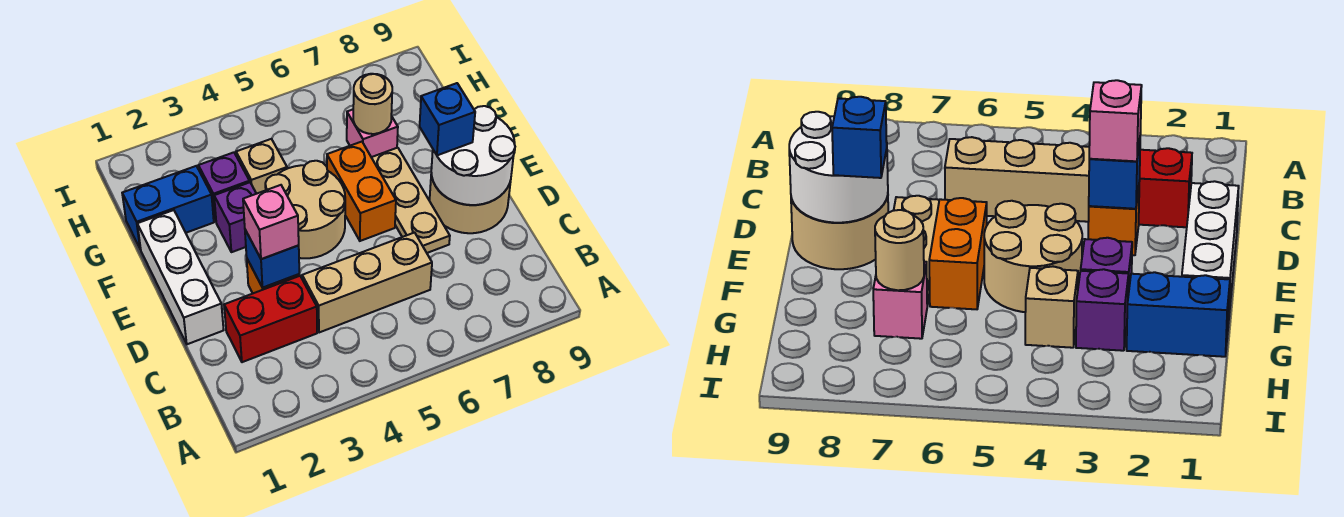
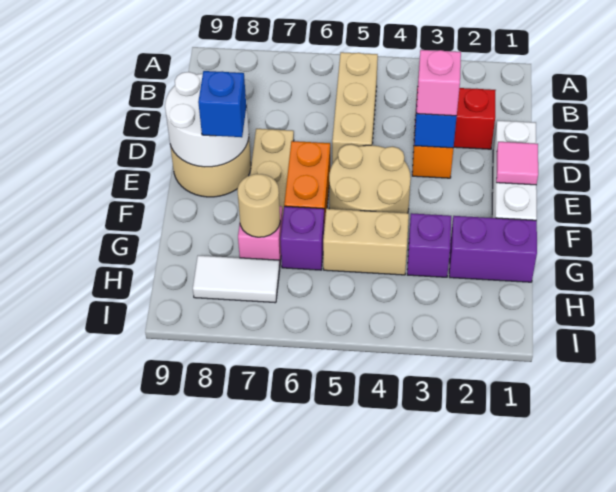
tan 1x3 brick [302,233,432,333] -> tan 1x3 brick turned to [332,52,378,164]
none -> pink 1x1 tile [496,142,538,185]
purple 1x1 brick [214,182,256,252] -> purple 1x1 brick moved to [281,206,324,270]
blue 1x2 brick [122,166,214,249] -> purple 1x2 brick [449,216,537,282]
tan 1x1 brick [236,139,287,194] -> tan 1x2 brick [323,209,409,275]
none -> white 1x2 tile [193,256,280,303]

